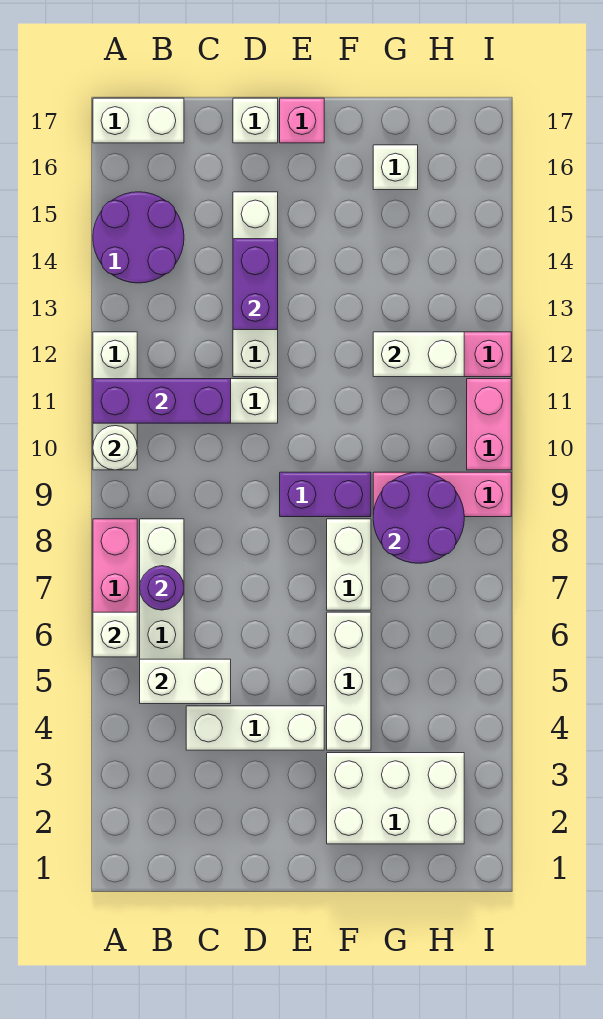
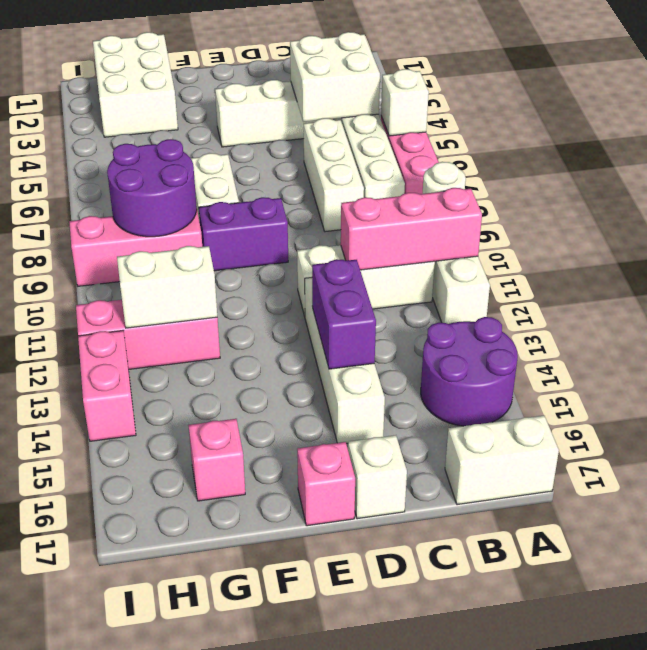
purple 1x3 brick [93,379,231,423] -> pink 1x3 brick [341,188,482,270]
white 1x2 brick [140,659,231,704] -> white 2x2 brick [290,32,380,122]
purple 1x1 round brick [140,566,184,610] -> none
white 2x3 brick [327,753,464,844] -> white 2x3 brick turned to [93,32,178,137]
white 1x3 brick [327,612,371,750] -> white 1x3 brick moved to [304,118,364,232]
white 1x1 brick [373,145,418,190] -> pink 1x1 brick [188,419,245,501]
pink 1x2 brick [467,379,511,470] -> pink 1x2 brick moved to [78,331,136,441]

